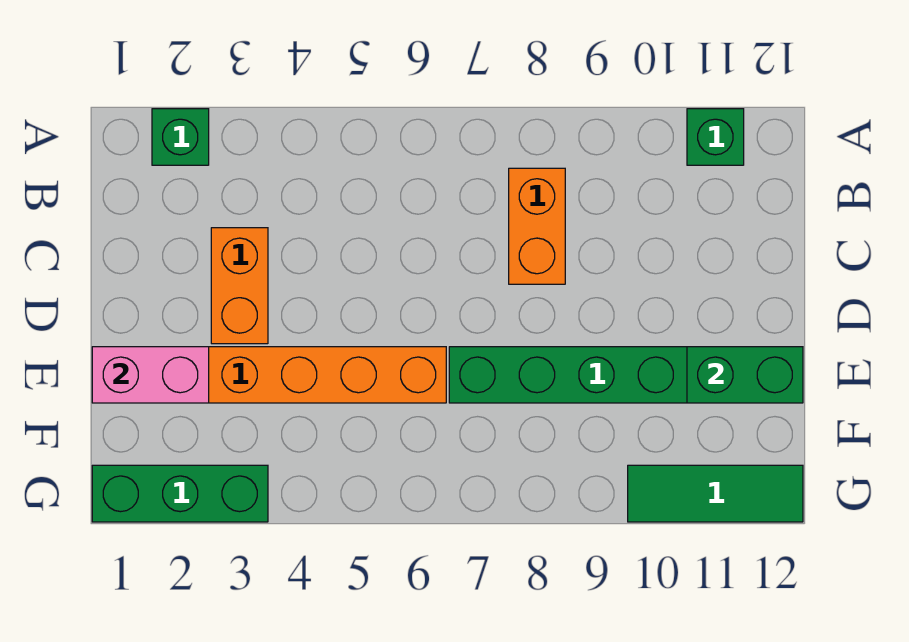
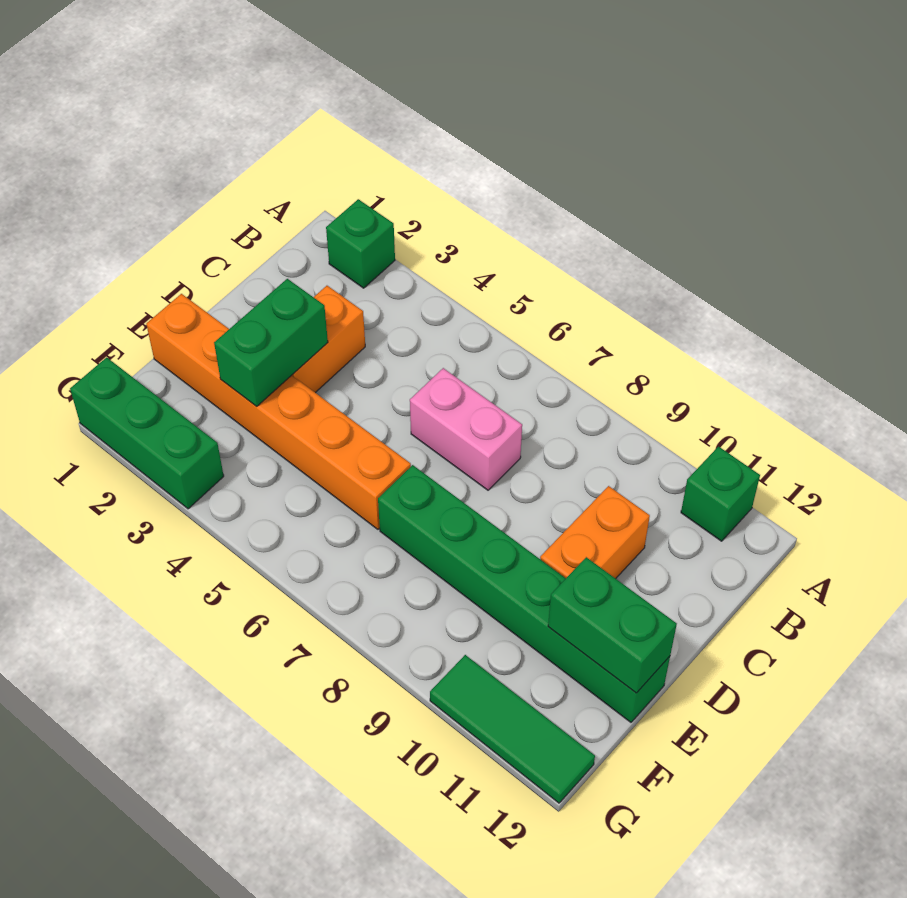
orange 1x2 brick [509,168,565,284] -> orange 1x2 brick moved to [540,486,650,579]
none -> green 1x2 brick [214,279,328,406]
pink 1x2 brick [92,347,209,403] -> pink 1x2 brick moved to [410,368,522,490]

